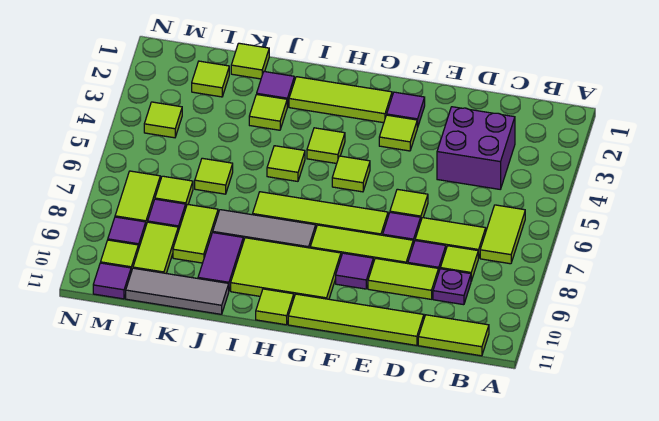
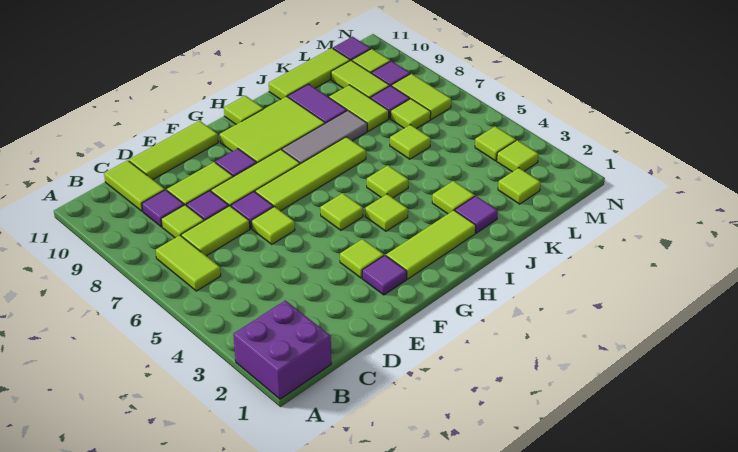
lime 1x2 tile [418,315,489,356] -> lime 1x2 tile turned to [104,160,165,211]
purple 2x2 brick [437,107,515,189] -> purple 2x2 brick moved to [233,300,331,399]
purple 1x1 plate [433,269,471,305] -> purple 1x1 tile [142,190,184,227]
lime 1x4 tile [288,294,424,345] -> lime 1x3 tile [129,121,218,179]
grey 1x3 tile [126,268,229,314] -> lime 1x3 tile [269,48,350,100]
lime 1x1 tile [231,43,269,79] -> lime 1x1 tile moved to [497,140,538,172]

